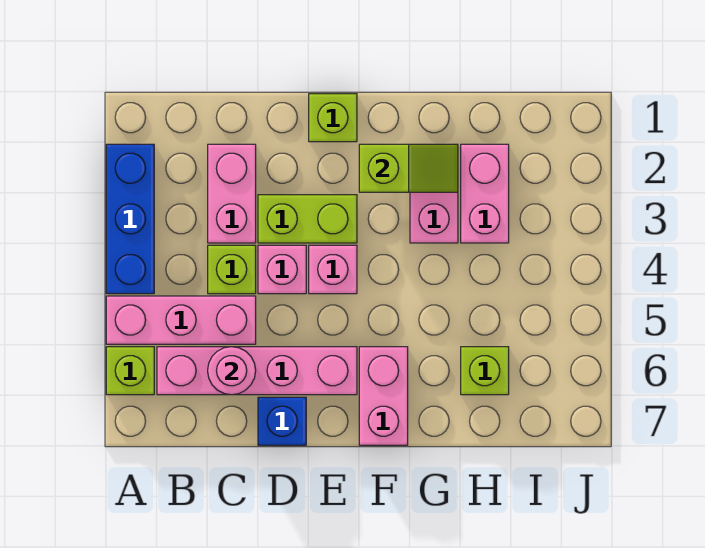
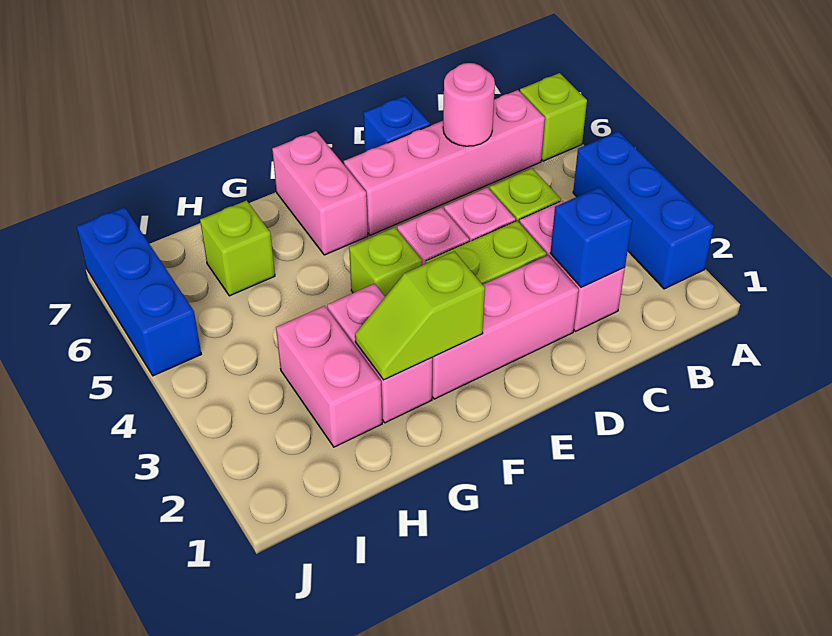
pink 1x3 brick [106,296,256,344] -> pink 1x3 brick moved to [432,255,579,399]
none -> blue 1x1 brick [550,187,632,287]
lime 1x1 brick [309,94,357,142] -> lime 1x1 brick moved to [349,227,422,297]
none -> blue 1x3 brick [77,207,201,376]

